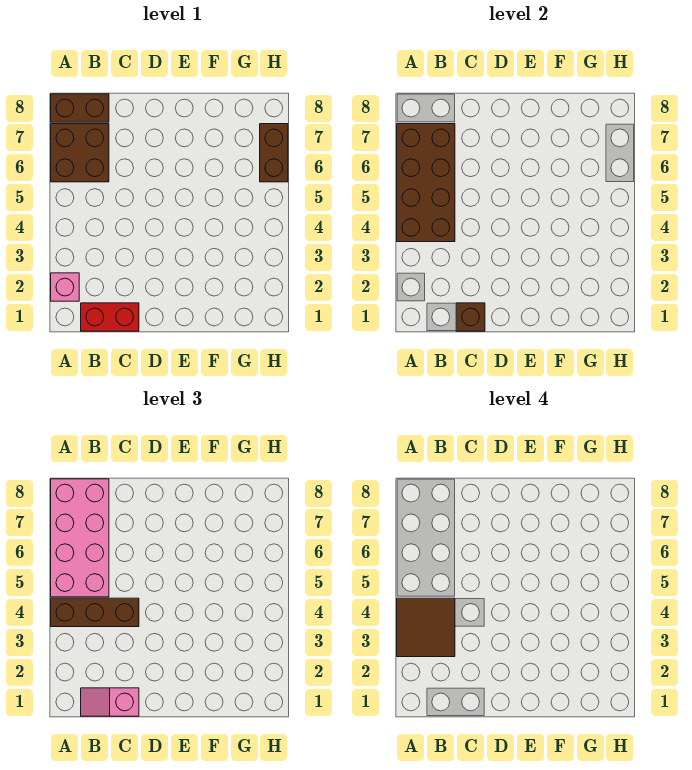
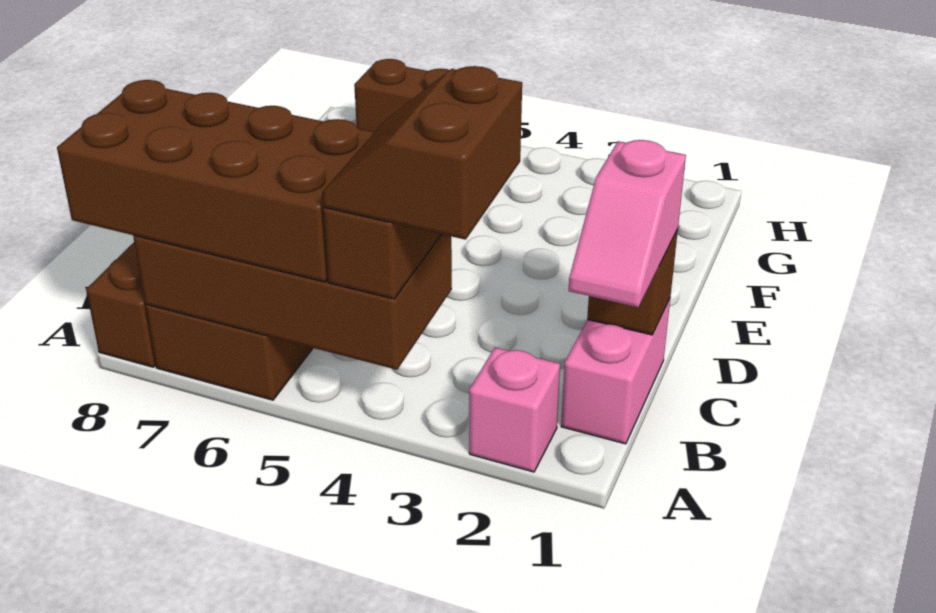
brown 2x2 tile [397,598,455,657] -> brown 2x2 slope [322,66,522,240]
pink 2x4 brick [51,479,109,597] -> brown 2x4 brick [57,80,375,282]
red 1x2 brick [81,303,139,331] -> pink 1x2 brick [561,299,670,444]

